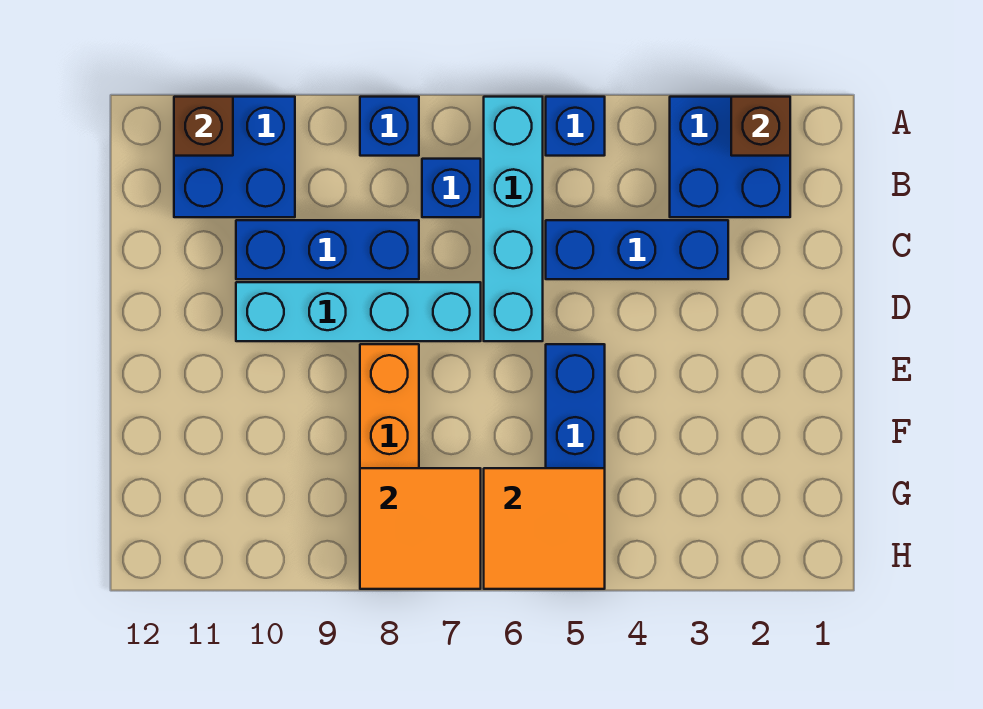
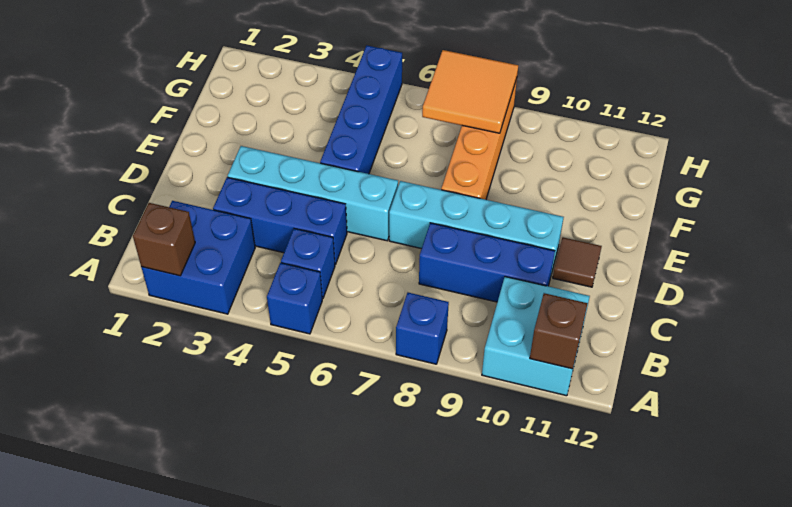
cyan 1x4 brick [484,97,543,341] -> cyan 1x4 brick turned to [228,146,398,241]
blue 2x2 brick [174,97,295,217] -> cyan 2x2 brick [482,277,590,396]
blue 1x1 brick [422,159,481,217] -> blue 1x1 brick moved to [281,229,335,299]
none -> brown 1x1 tile [553,237,602,287]
orange 2x2 tile [484,468,605,589] -> none

